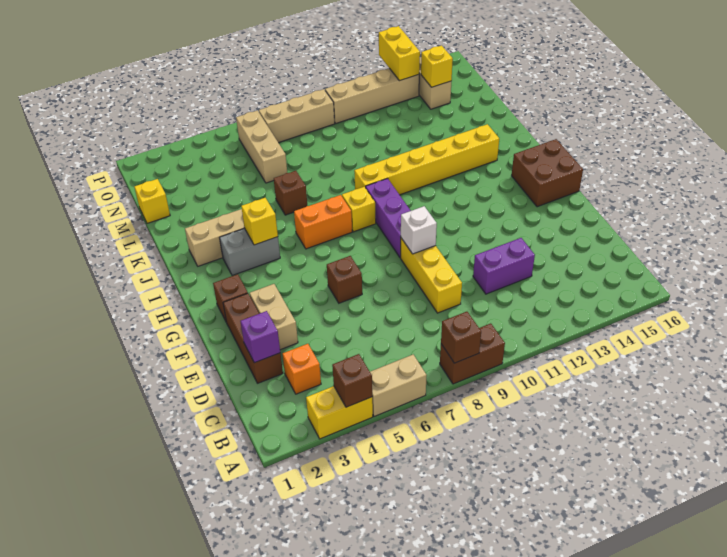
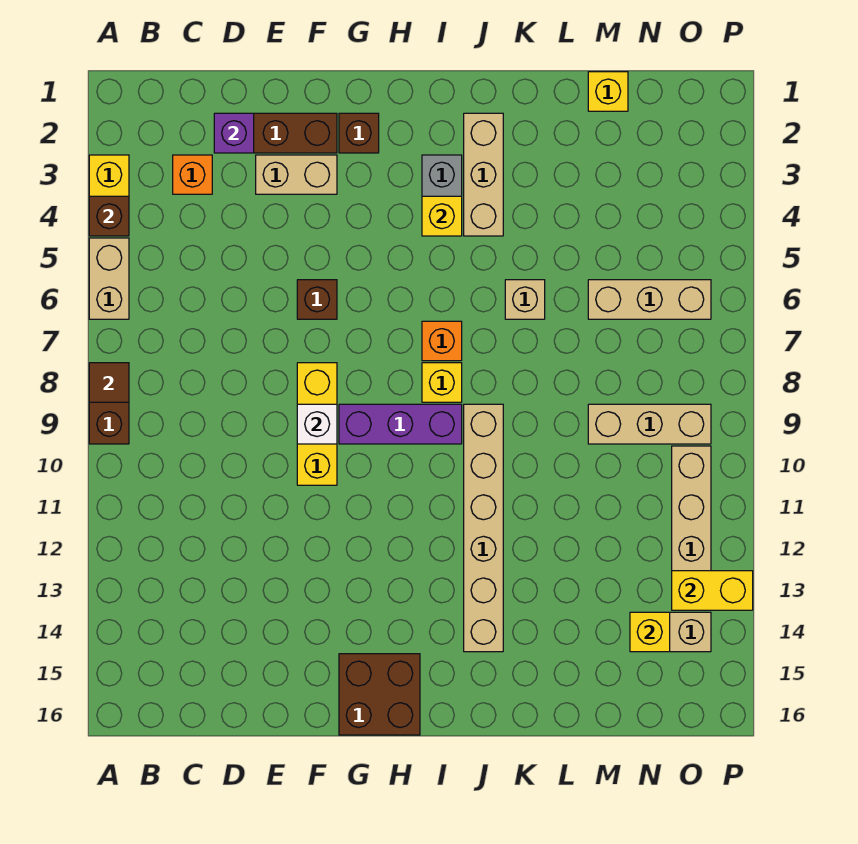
brown 1x1 brick [441,312,481,363] -> brown 1x1 tile [89,363,129,402]
yellow 1x3 brick [401,238,462,313] -> yellow 1x3 brick turned to [297,363,337,485]
purple 1x2 brick [473,238,535,294] -> none
orange 1x2 brick [294,195,352,249] -> orange 1x1 brick [422,321,462,361]
yellow 1x6 brick [354,124,499,195] -> tan 1x6 brick [464,404,503,652]
brown 1x1 brick [274,171,307,215] -> tan 1x1 brick [505,280,545,319]
tan 1x3 brick [259,89,335,143] -> tan 1x3 brick turned to [588,404,711,444]

